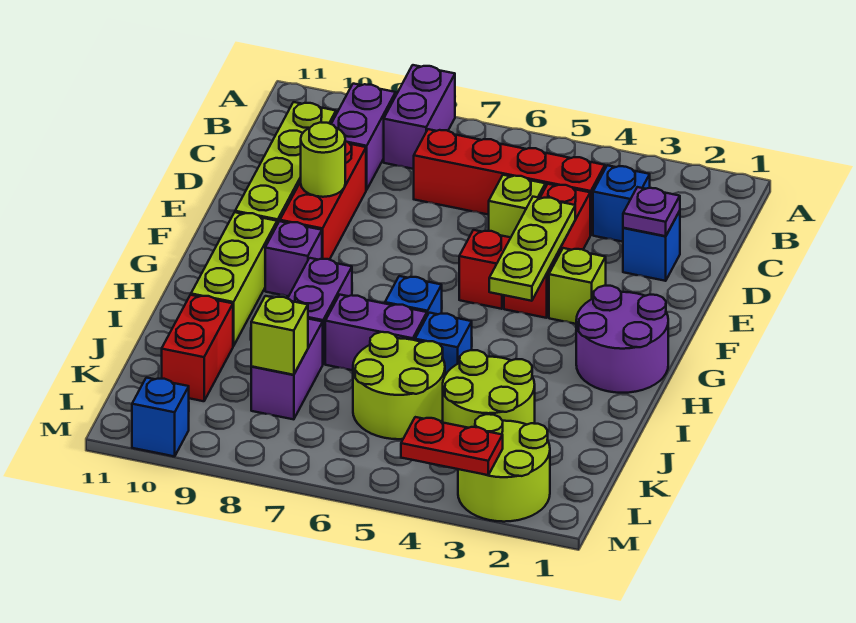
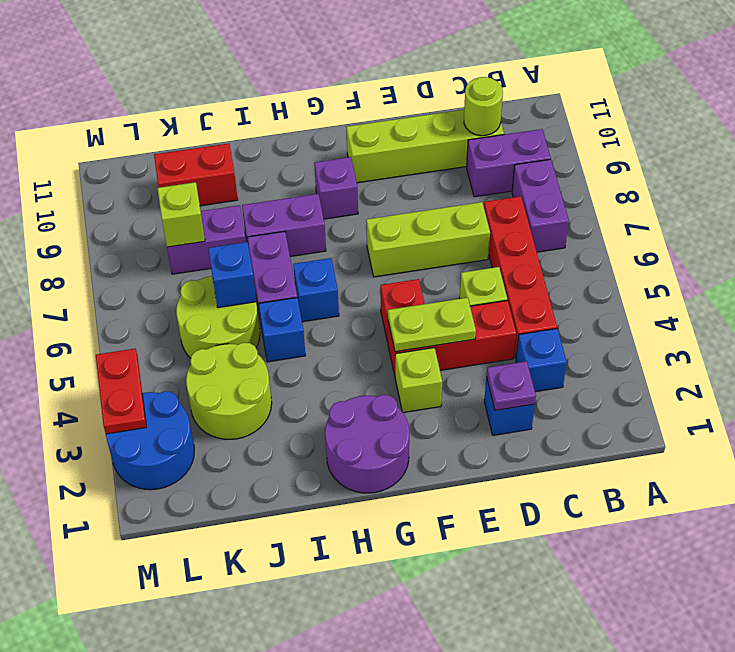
purple 1x2 brick [384,65,455,169] -> purple 1x2 brick turned to [512,159,569,252]
red 1x3 brick [280,141,366,260] -> none
lime 1x3 plate [489,197,575,301] -> lime 1x2 plate [388,298,476,352]
lime 1x1 round brick [301,122,345,197] -> lime 1x1 round brick moved to [464,77,503,136]
lime 1x3 brick [191,212,277,346] -> lime 1x3 brick moved to [366,202,490,277]
lime 2x2 round brick [458,414,550,522] -> blue 2x2 round brick [106,391,194,490]
blue 1x1 brick [132,378,189,456] -> blue 1x1 brick moved to [208,242,256,308]

